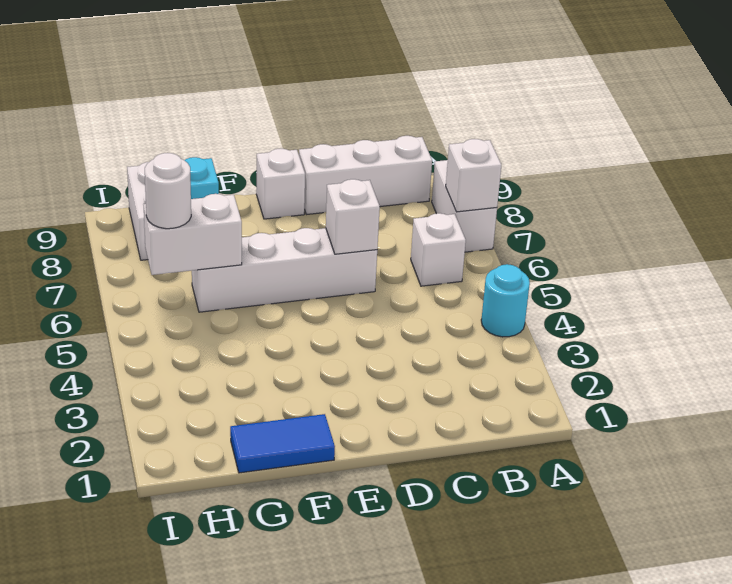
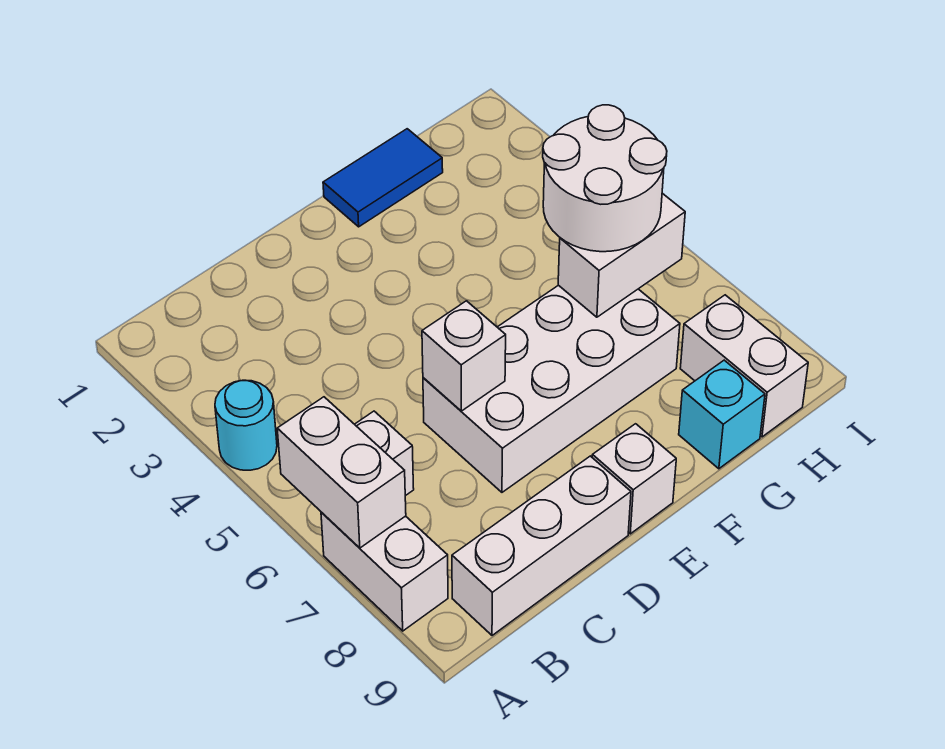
white 1x1 brick [446,139,501,212] -> white 1x2 brick [277,397,406,548]
white 1x4 brick [192,228,377,312] -> white 2x4 brick [423,285,680,492]
white 1x1 round brick [145,153,191,229] -> white 2x2 round brick [543,105,667,252]

